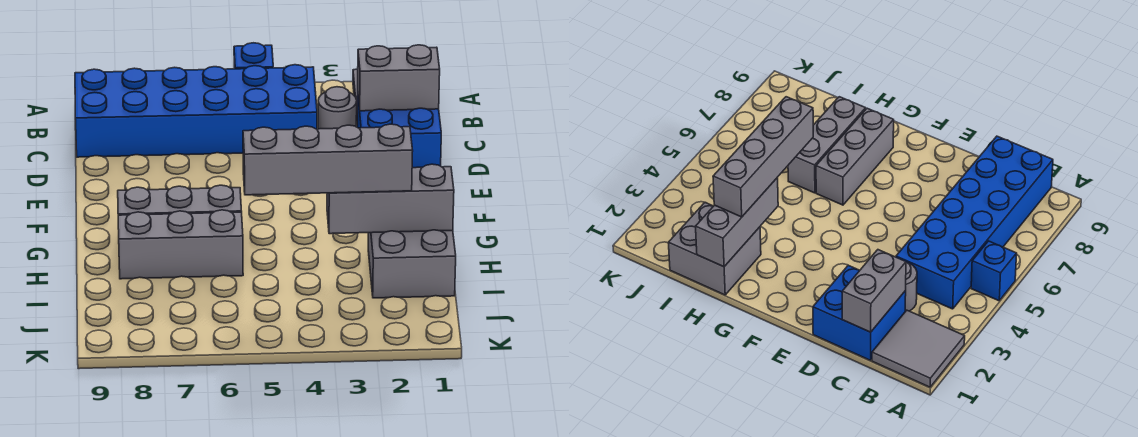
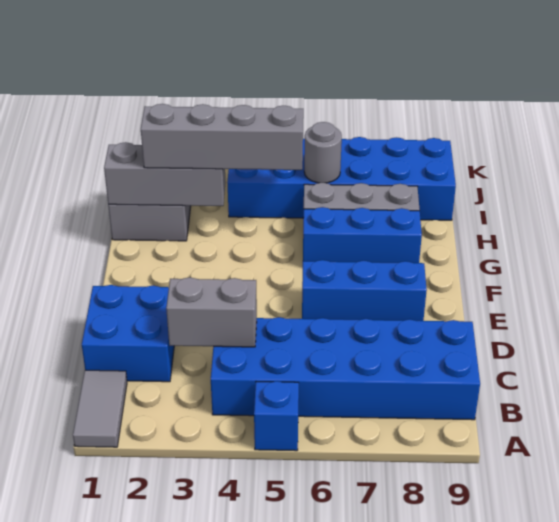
grey 2x2 tile [872,310,965,387] -> grey 1x2 tile [73,370,127,447]
grey 1x2 brick [358,45,440,111] -> grey 1x2 brick moved to [166,277,257,347]
grey 1x1 round brick [318,87,357,129] -> grey 1x1 round brick moved to [304,122,342,183]
none -> blue 1x3 brick [302,260,427,321]
grey 1x3 brick [118,185,242,215] -> blue 1x3 brick [303,207,422,263]
none -> blue 2x6 brick [227,137,456,220]

